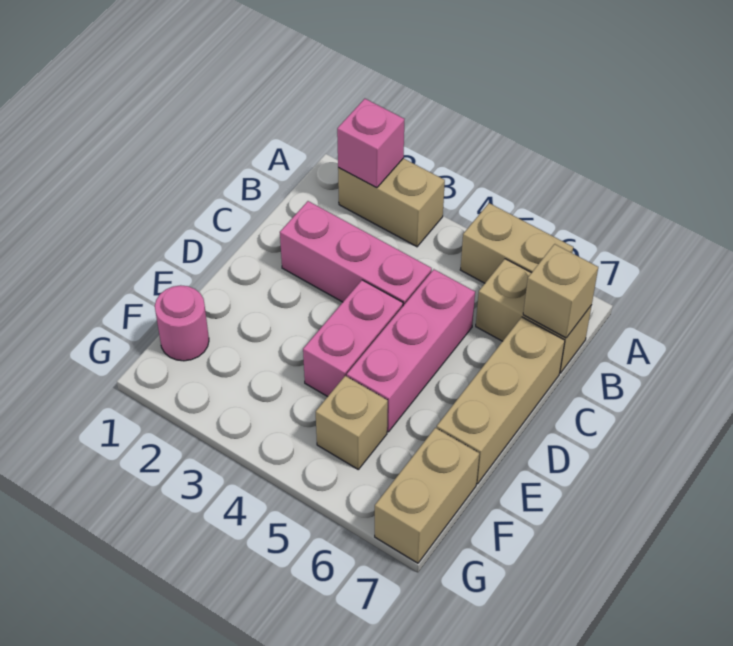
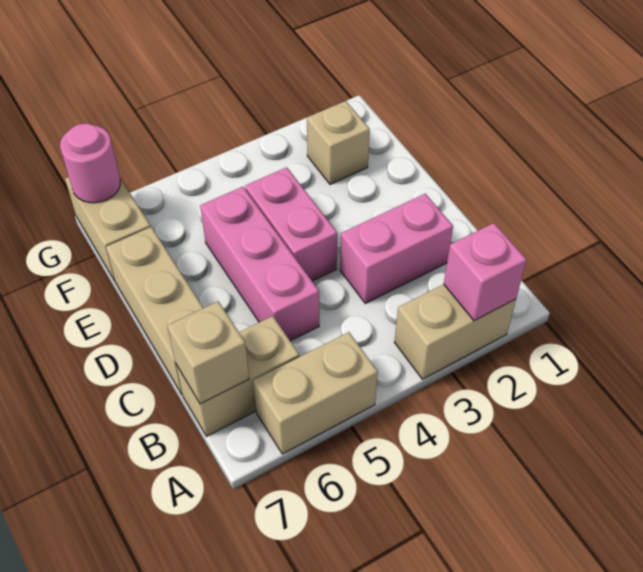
pink 1x3 brick [280,201,432,306] -> pink 1x2 brick [340,194,453,303]
pink 1x1 round brick [155,285,209,361] -> pink 1x1 round brick moved to [60,123,120,203]
tan 1x1 brick [316,376,388,469] -> tan 1x1 brick moved to [307,101,370,184]

